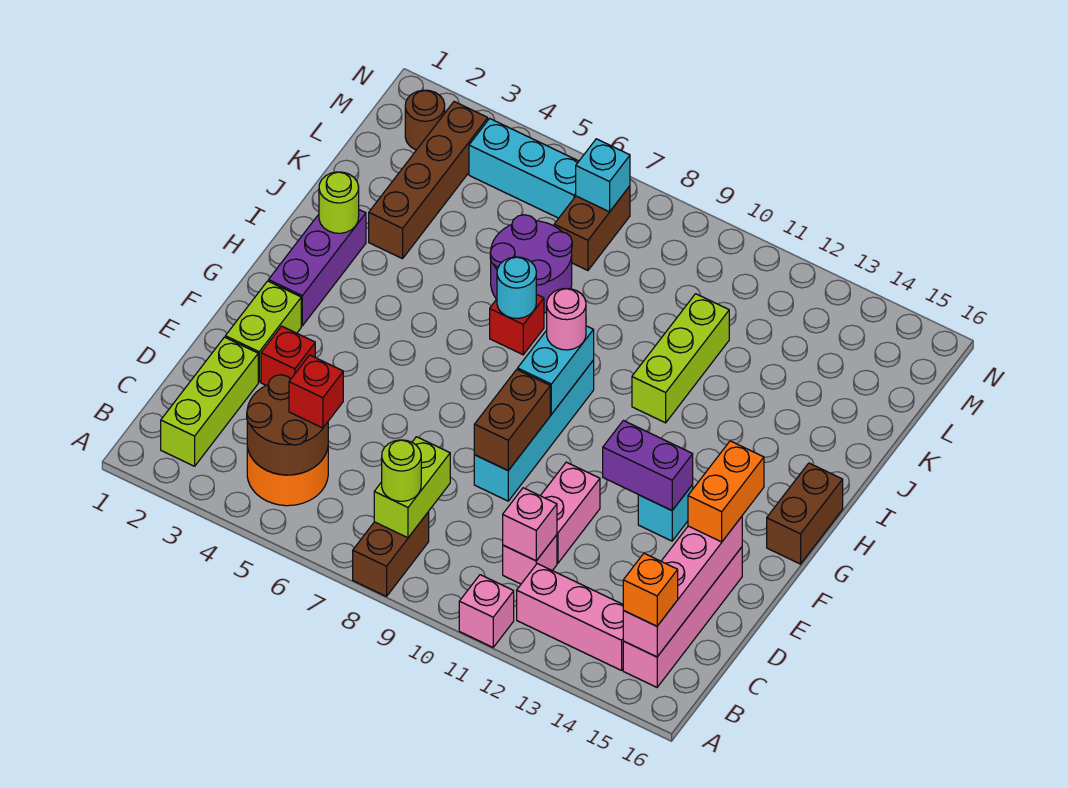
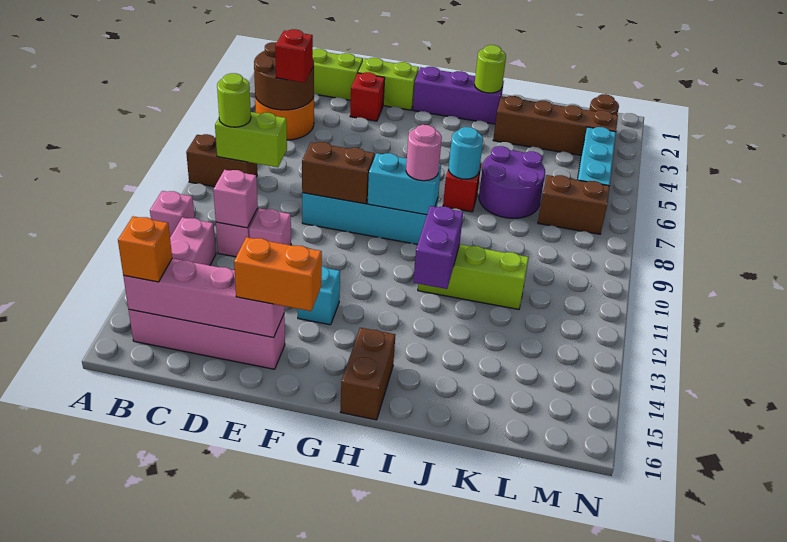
pink 1x2 brick [541,462,600,563] -> pink 1x1 brick [249,208,291,245]
purple 1x2 brick [603,421,693,510] -> purple 1x2 brick moved to [413,206,463,289]
brown 1x2 brick [767,463,843,564] -> brown 1x2 brick turned to [341,328,395,420]
cyan 1x1 brick [576,139,630,212] -> none

